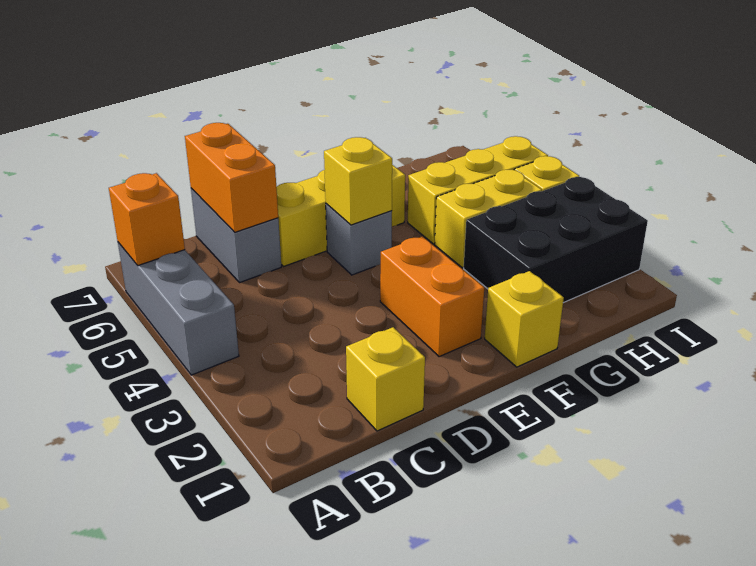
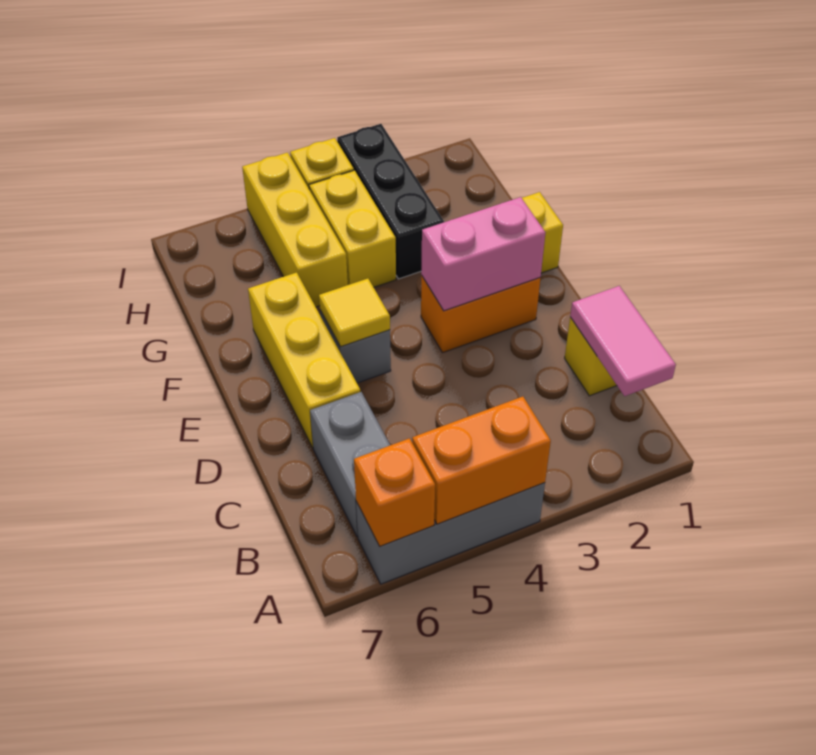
none -> pink 1x2 tile [570,286,676,396]
grey 1x2 brick [191,188,281,283] -> grey 1x2 brick turned to [310,392,390,537]
orange 1x2 brick [185,123,278,232] -> orange 1x2 brick moved to [412,397,551,524]
none -> pink 1x2 brick [421,197,545,311]
yellow 1x1 brick [324,137,392,225] -> yellow 1x1 tile [319,279,390,347]
black 2x3 brick [464,177,648,303] -> black 1x3 brick [337,124,444,279]

